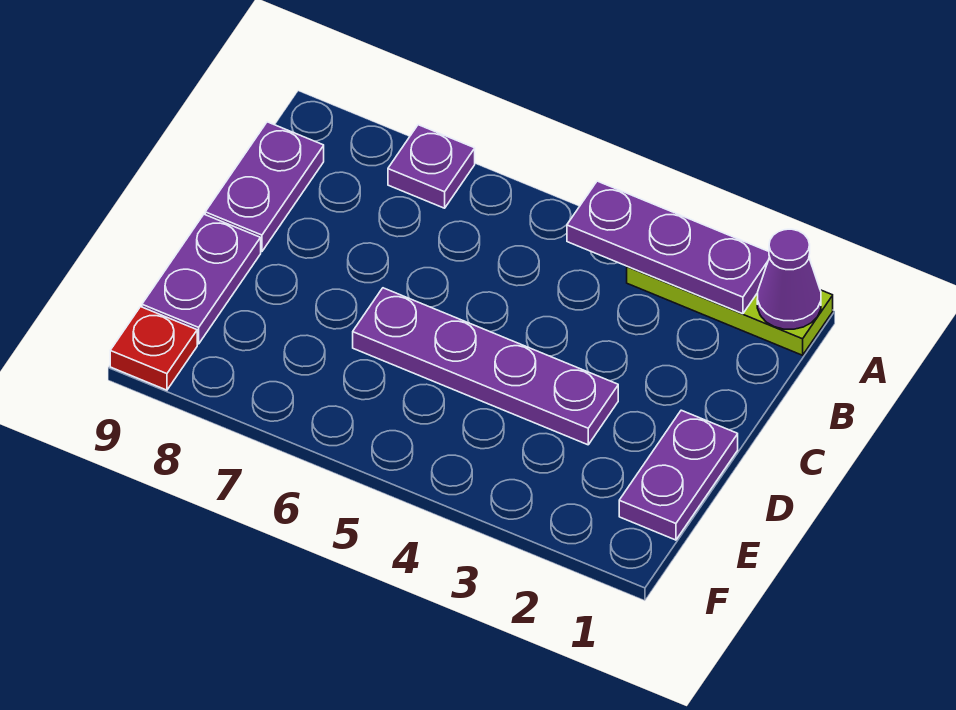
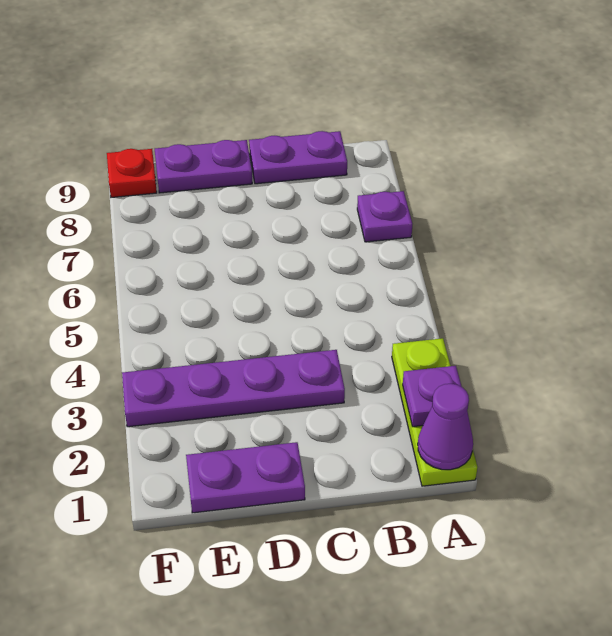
purple 1x3 plate [567,181,770,314] -> purple 1x1 plate [403,366,462,427]
purple 1x4 plate [353,288,618,445] -> purple 1x4 plate turned to [122,350,345,427]

